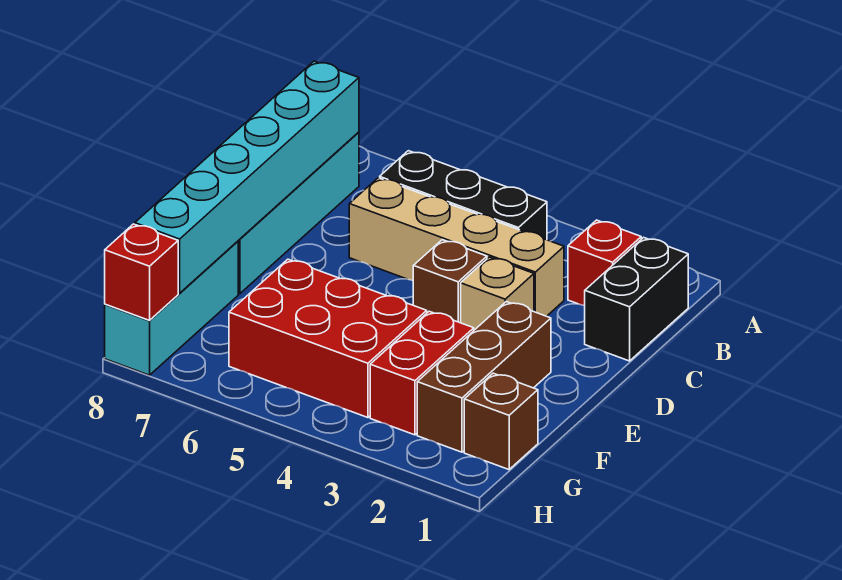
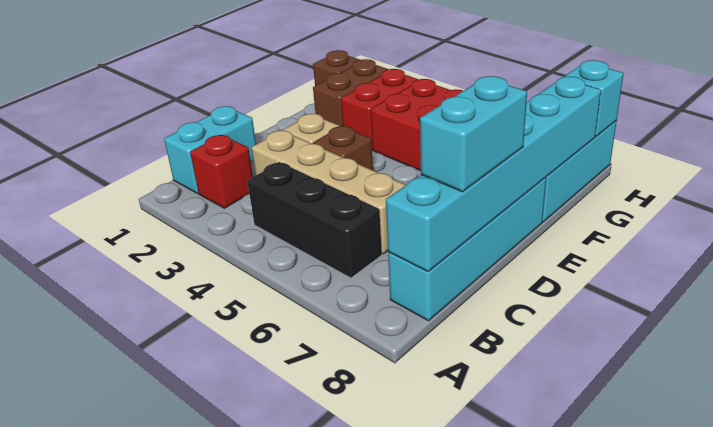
black 1x2 brick [585,237,688,361] -> cyan 1x2 brick [164,106,256,193]
none -> cyan 1x2 brick [420,76,527,192]
brown 1x3 brick [417,302,551,452] -> brown 1x2 brick [313,59,388,126]
red 1x1 brick [105,224,178,320] -> cyan 1x1 brick [564,60,624,137]

